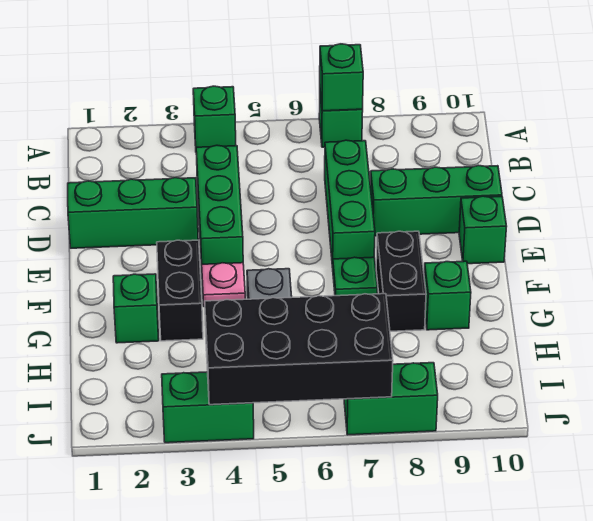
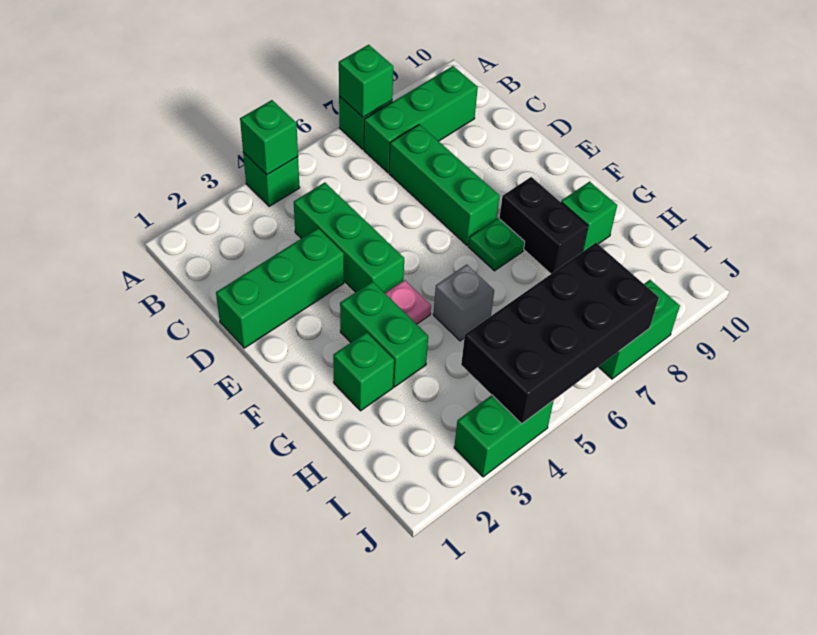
green 1x3 brick [370,165,502,236] -> green 1x3 brick moved to [364,66,478,173]
green 1x1 brick [459,196,507,264] -> green 1x1 brick moved to [240,100,298,175]
black 1x2 brick [157,240,203,341] -> green 1x2 brick [340,281,428,387]

